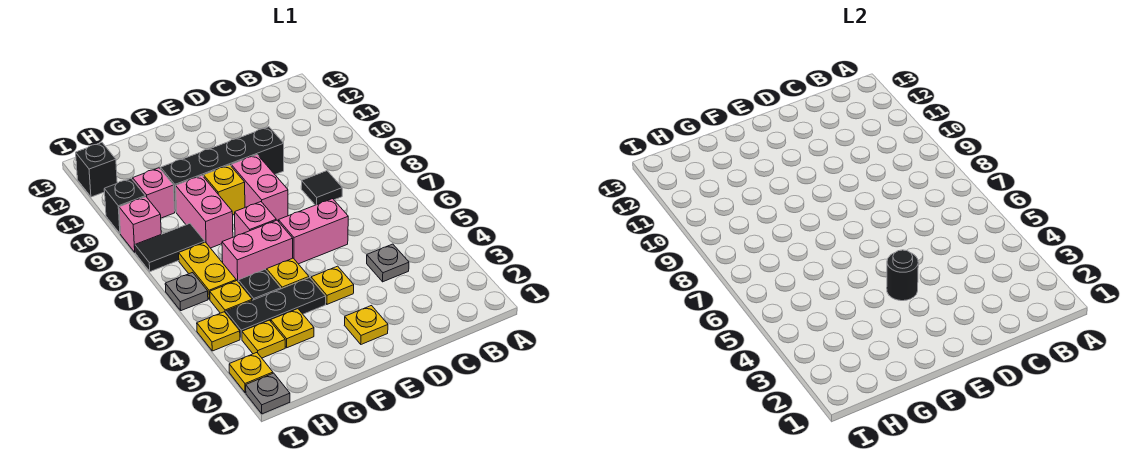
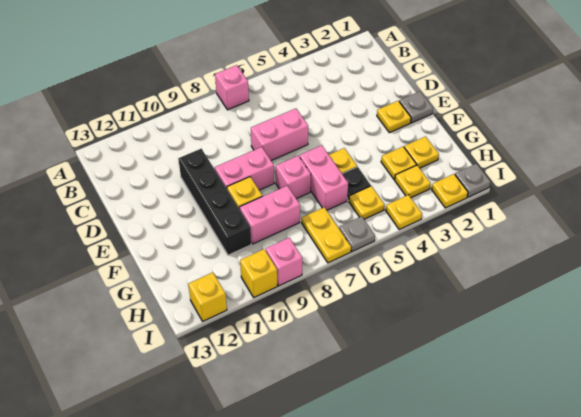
grey 1x1 plate [367,244,409,282] -> grey 1x1 plate moved to [399,91,433,123]
black 1x1 tile [301,171,342,205] -> none
pink 1x2 brick [279,199,348,264] -> pink 1x2 brick turned to [251,109,308,161]
yellow 1x1 plate [311,266,354,304] -> yellow 1x1 plate moved to [404,137,439,168]
black 1x1 round brick [887,250,918,301] -> none
black 1x3 plate [226,278,326,339] -> none
yellow 1x2 plate [179,242,236,299] -> yellow 1x2 plate turned to [302,207,351,263]
black 1x2 tile [135,224,205,272] -> none
pink 1x1 brick [133,168,175,218] -> pink 1x1 brick moved to [215,65,249,110]
black 1x1 brick [104,178,145,234] -> yellow 1x1 brick [240,249,277,297]
black 1x1 brick [76,143,117,197] -> yellow 1x1 brick [188,272,227,321]

